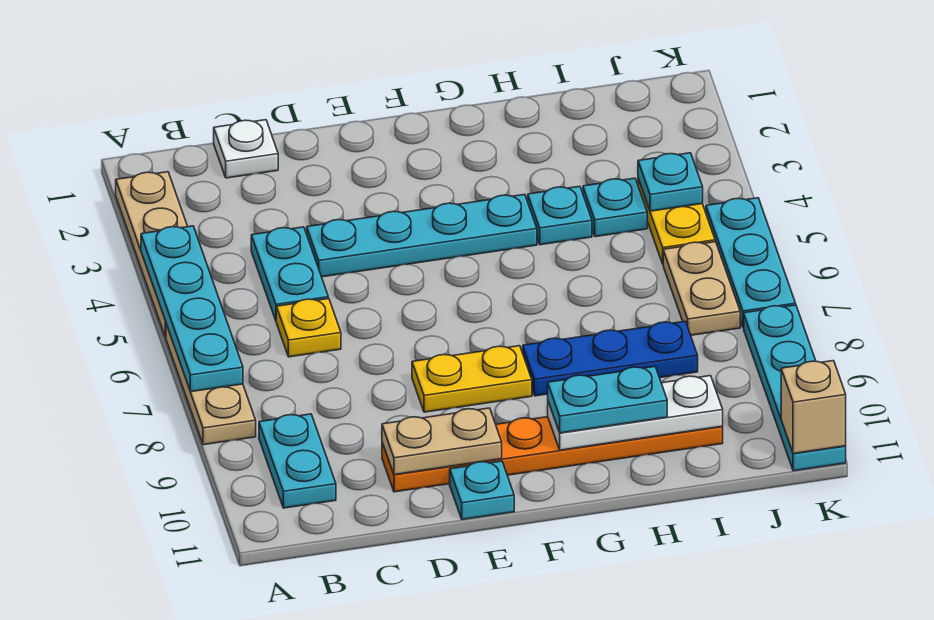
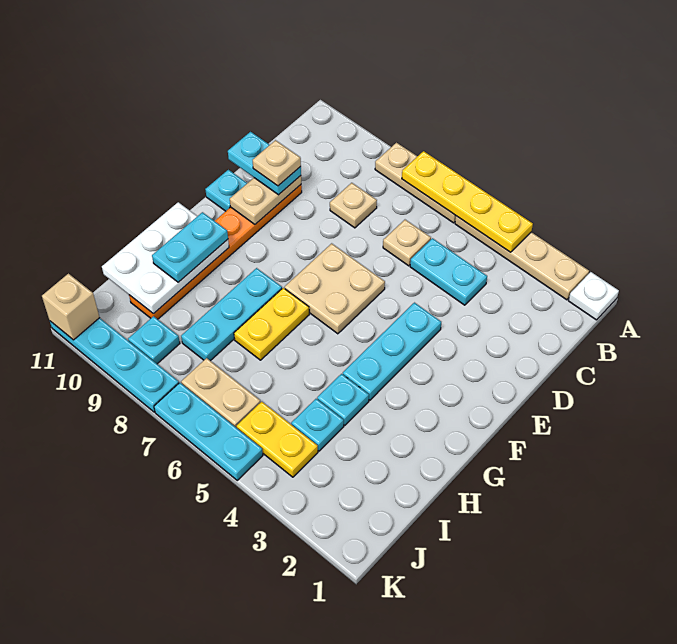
cyan 1x4 plate [141,226,243,392] -> yellow 1x4 plate [402,151,533,252]
cyan 1x2 plate [259,414,336,508] -> cyan 1x2 plate moved to [228,132,301,195]
white 1x1 plate [214,120,278,178] -> white 1x1 plate moved to [568,272,619,320]
yellow 1x1 plate [276,298,341,357] -> tan 1x1 plate [383,220,431,266]
none -> tan 1x1 plate [330,183,377,228]
cyan 1x4 plate [307,194,537,277] -> cyan 1x3 plate [343,303,441,400]
none -> tan 1x1 plate [253,140,301,186]
none -> tan 2x2 plate [284,243,385,334]
yellow 1x2 plate [412,346,532,412] -> yellow 1x2 plate moved to [234,288,309,360]
blue 1x3 plate [523,321,698,396] -> cyan 1x3 plate [181,268,282,361]
white 1x3 plate [548,376,723,450] -> white 2x3 plate [102,202,229,314]
cyan 1x1 plate [638,153,703,211] -> cyan 1x1 plate moved to [128,316,180,364]

